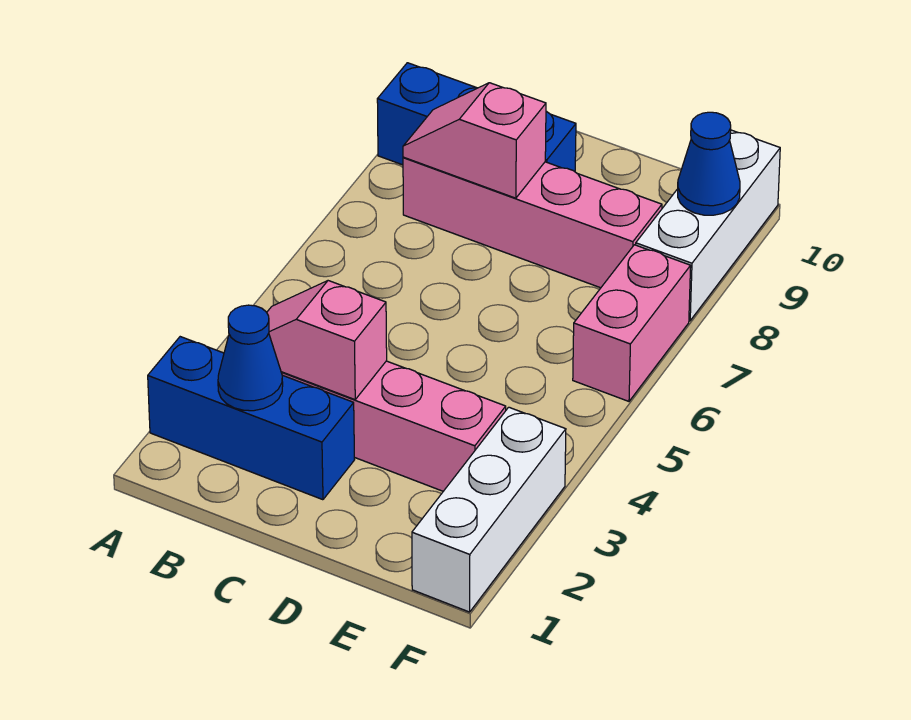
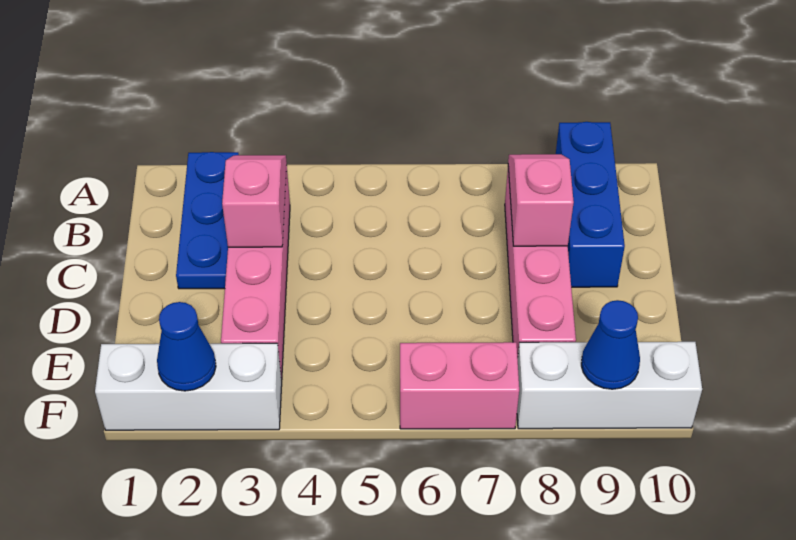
blue 1x3 brick [148,337,355,500] -> blue 1x3 plate [176,152,239,289]
blue 1x1 cone [218,305,283,411] -> blue 1x1 cone moved to [157,302,216,391]

